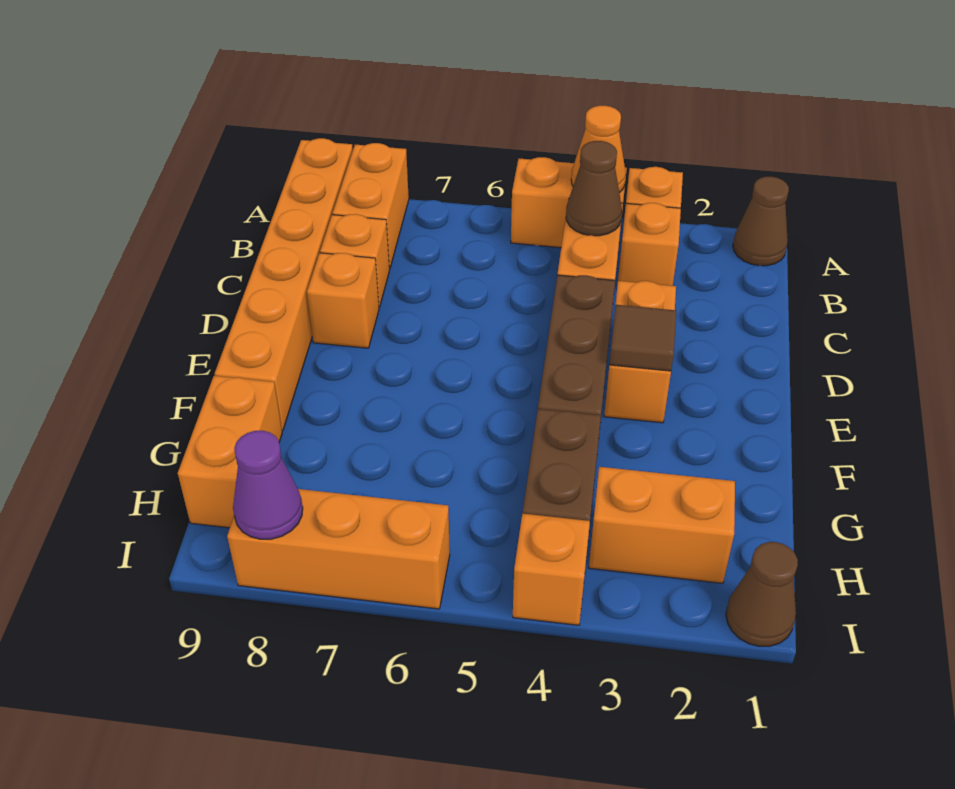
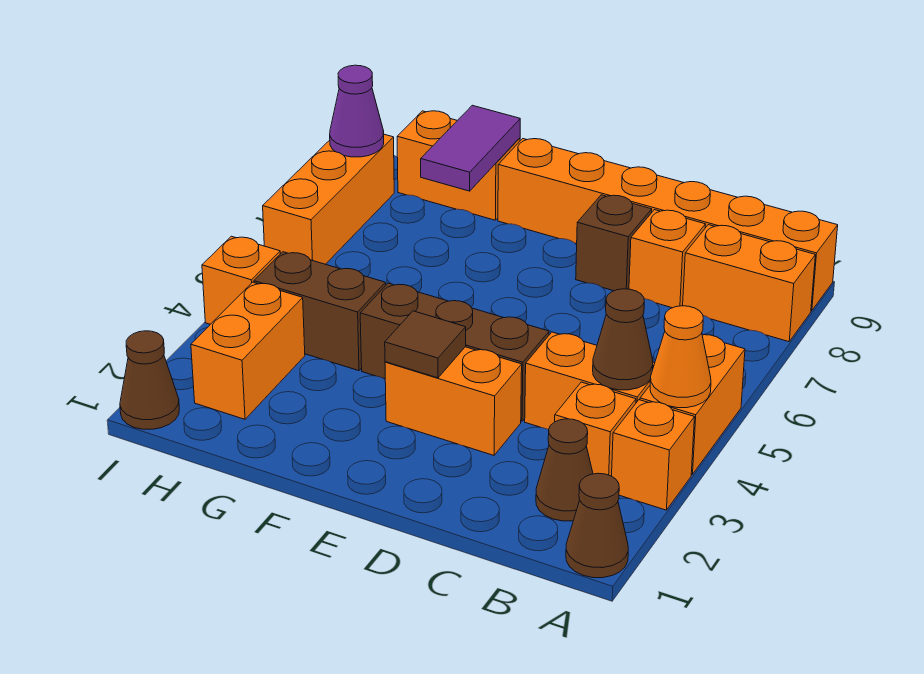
none -> brown 1x1 cone [536,419,593,521]
orange 1x1 brick [307,253,379,348] -> brown 1x1 brick [576,195,652,291]
none -> purple 1x2 tile [421,105,520,191]

